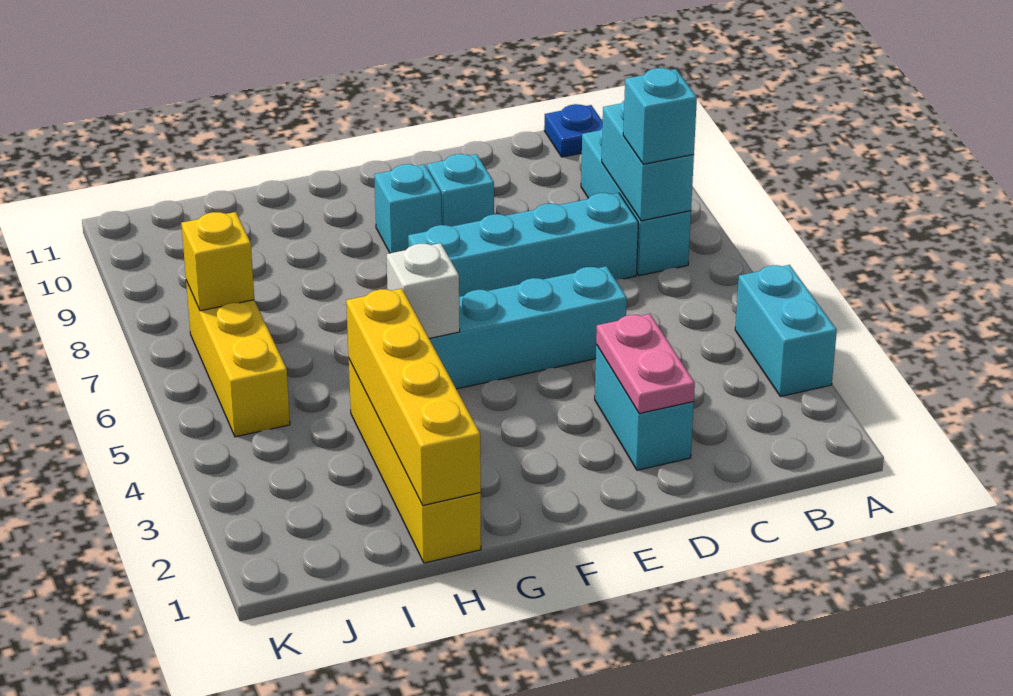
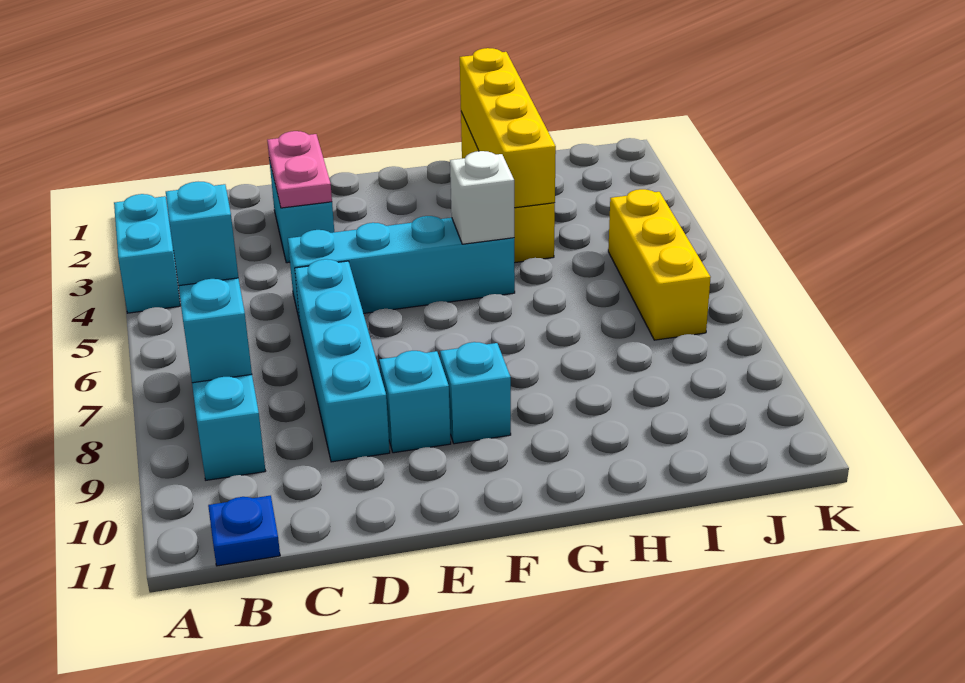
cyan 1x4 brick [408,193,638,297] -> cyan 1x4 brick turned to [295,259,390,462]
yellow 1x1 brick [181,212,254,311] -> none

